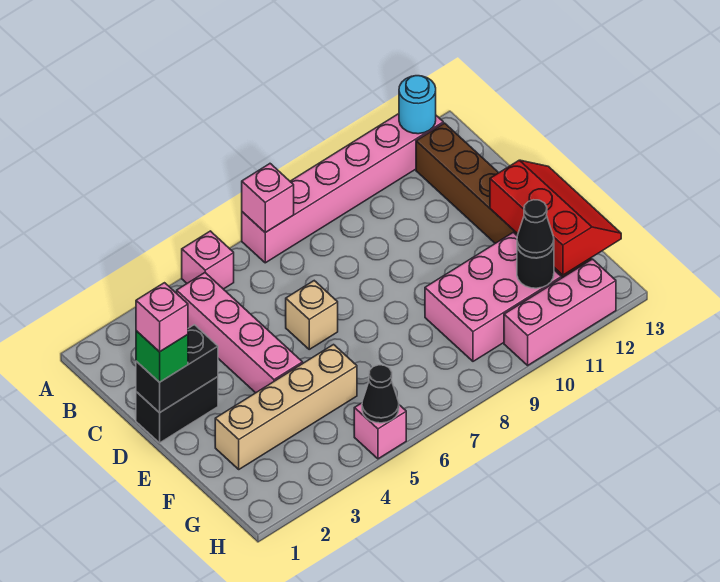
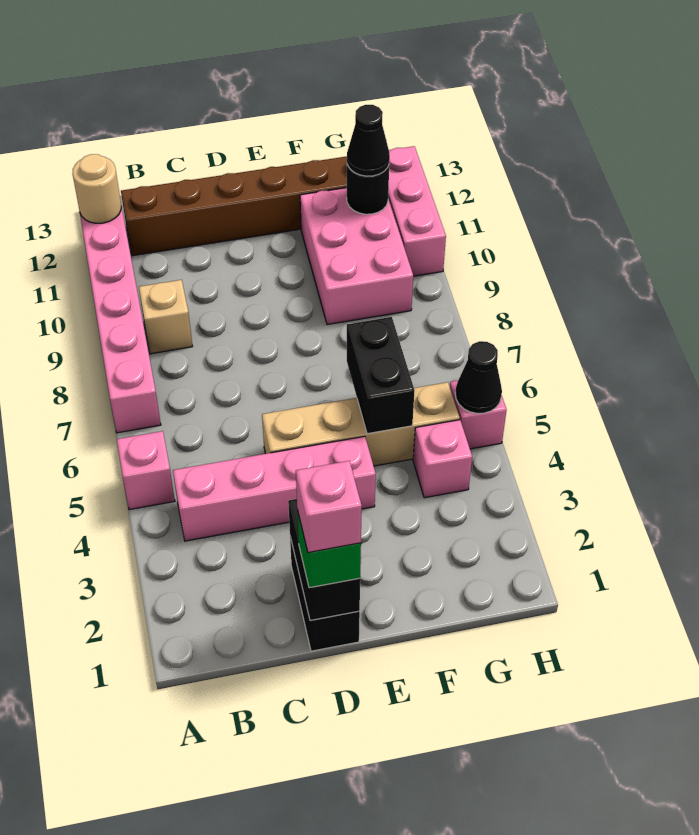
pink 1x1 brick [242,164,294,233] -> pink 1x1 brick moved to [413,420,472,498]
cyan 1x1 round brick [399,76,436,134] -> tan 1x1 round brick [72,154,121,223]
tan 1x1 brick [286,281,338,349] -> tan 1x1 brick moved to [139,280,193,354]
red 2x3 slope [490,160,621,275] -> none
tan 1x4 brick [215,345,357,469] -> tan 1x4 brick turned to [262,382,460,466]
none -> black 1x2 brick [347,317,415,434]

